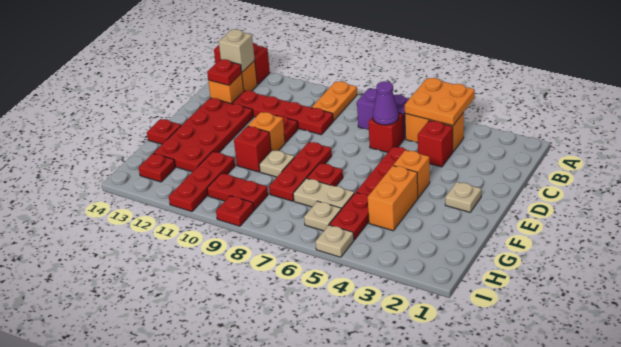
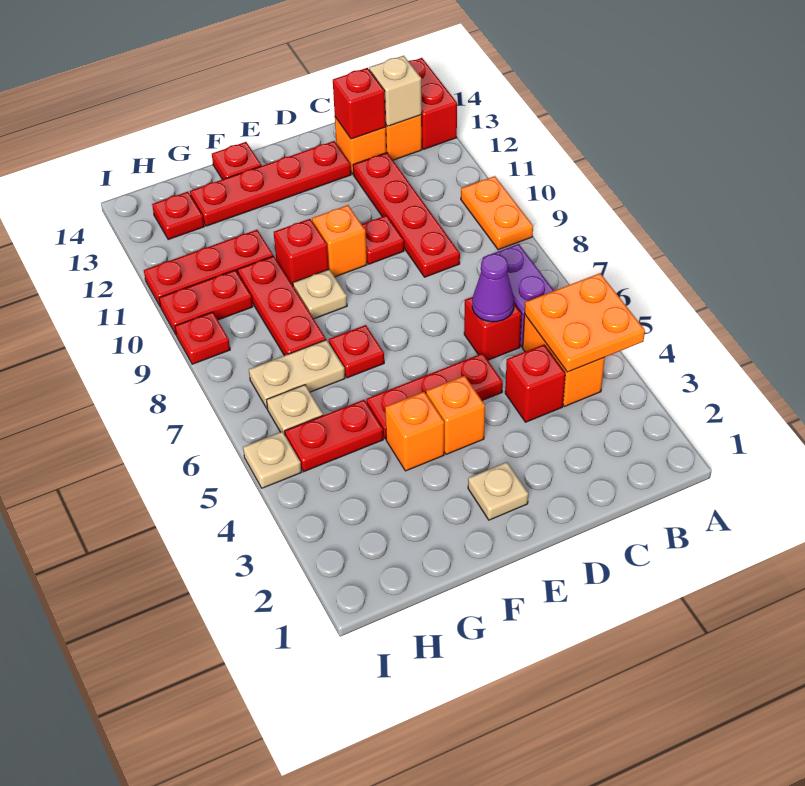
orange 1x2 plate [312,81,357,121] -> orange 1x2 plate turned to [461,176,533,250]
red 1x1 plate [207,59,242,85] -> red 1x1 brick [333,68,386,139]
red 2x4 plate [154,98,253,172] -> red 1x4 plate [190,141,351,226]
red 1x3 plate [269,142,332,201] -> red 1x3 plate turned to [237,256,326,356]
orange 1x2 brick [368,166,418,231] -> orange 1x1 brick [385,392,444,471]
tan 1x2 plate [293,178,354,209] -> tan 1x2 plate turned to [249,340,345,408]
red 1x2 plate [207,173,268,210] -> red 1x2 plate turned to [159,270,253,335]

